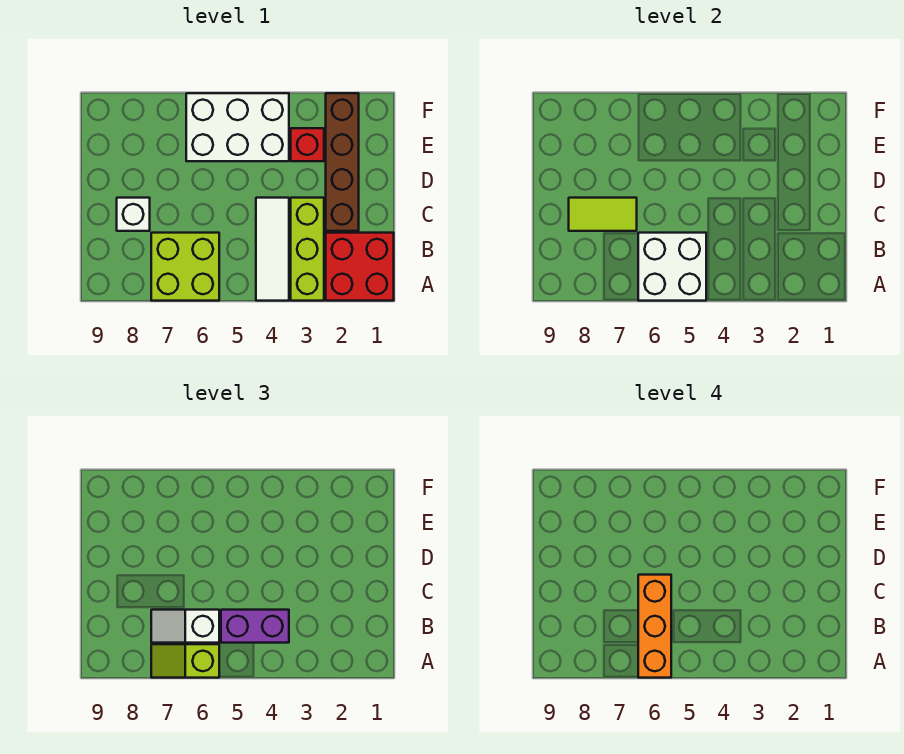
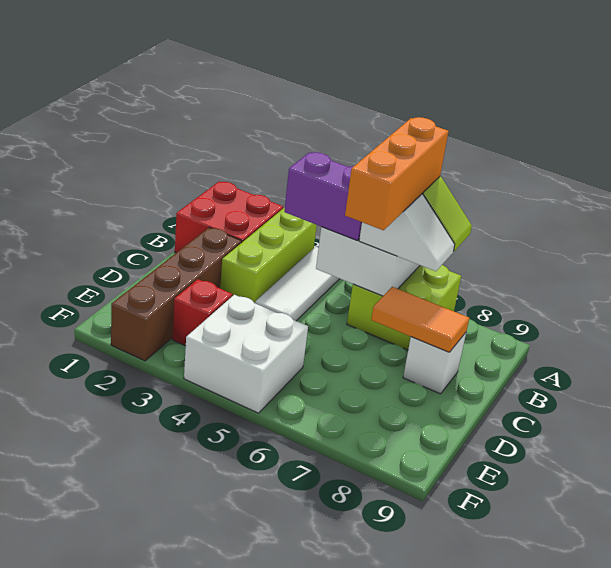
lime 1x2 tile [569,198,637,231] -> orange 1x2 tile [371,287,469,352]
white 2x3 brick [186,93,289,161] -> white 2x2 brick [184,295,308,413]

